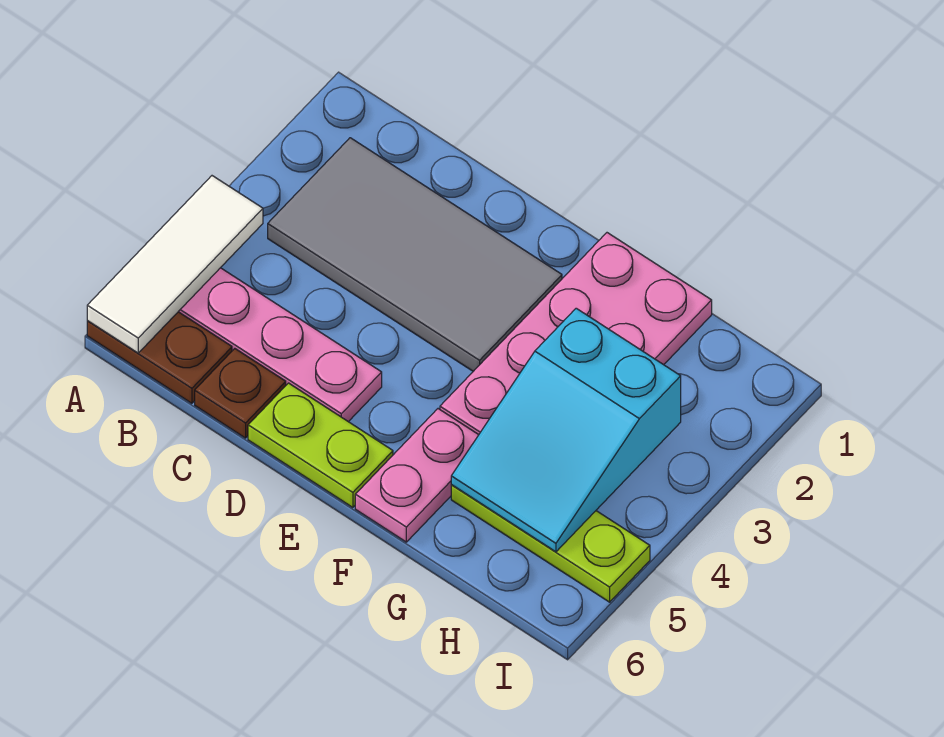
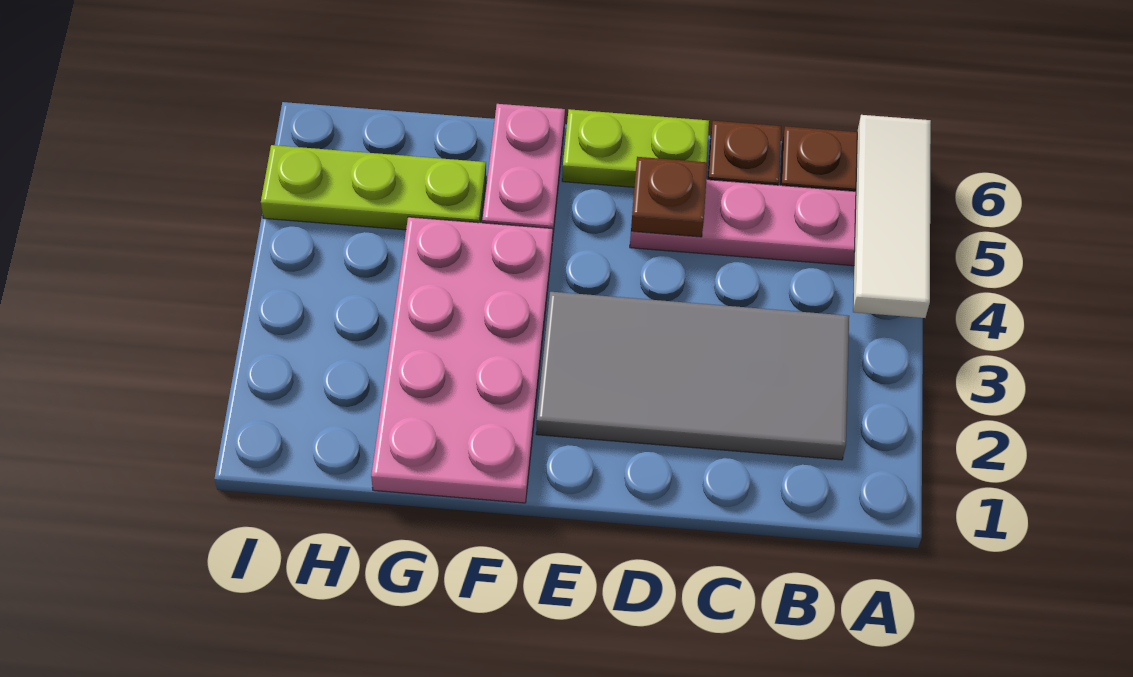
none -> brown 1x1 plate [631,157,707,237]
cyan 2x3 slope [451,308,681,552] -> none

